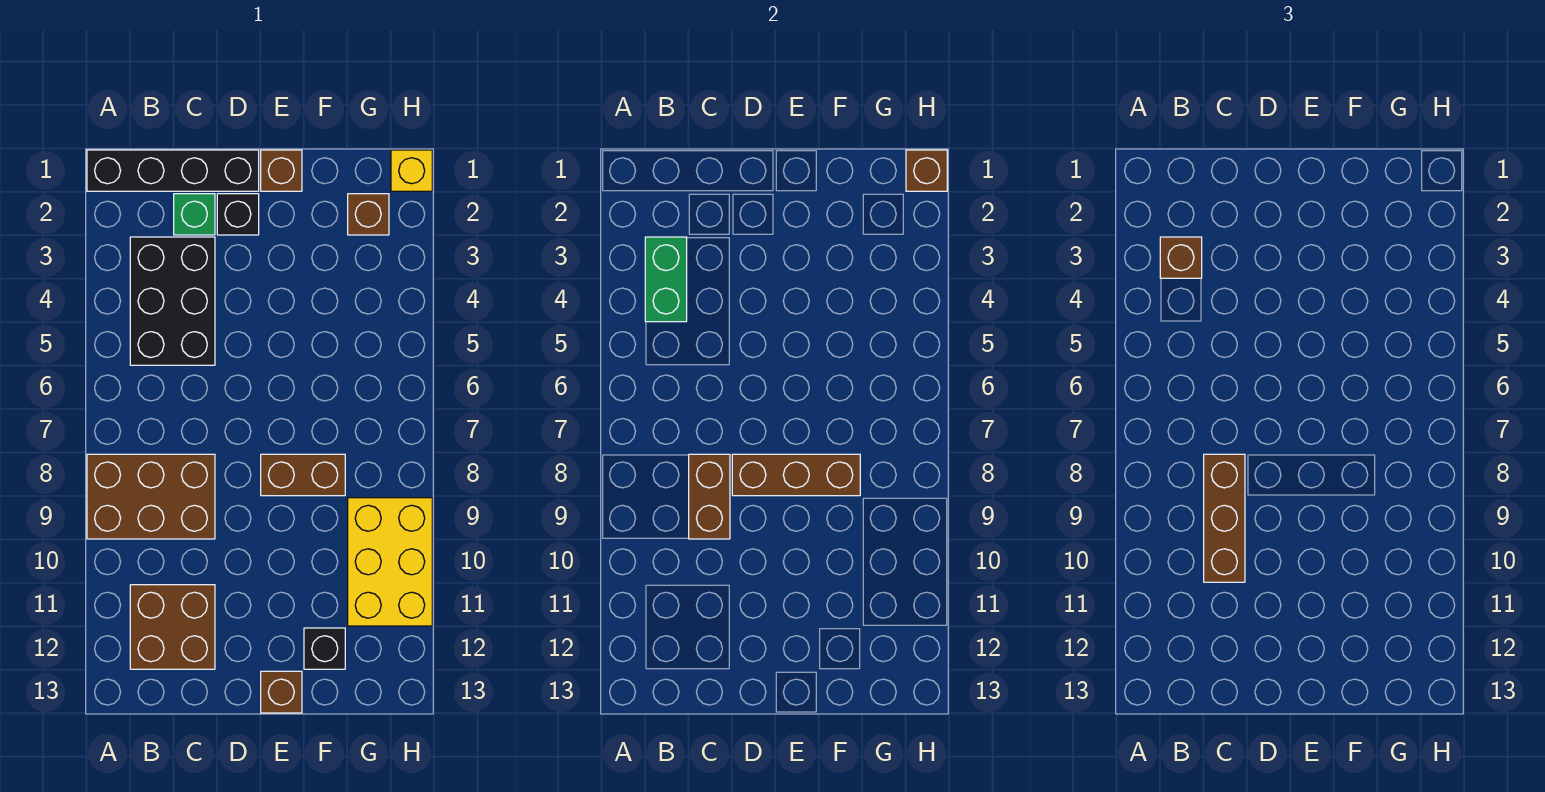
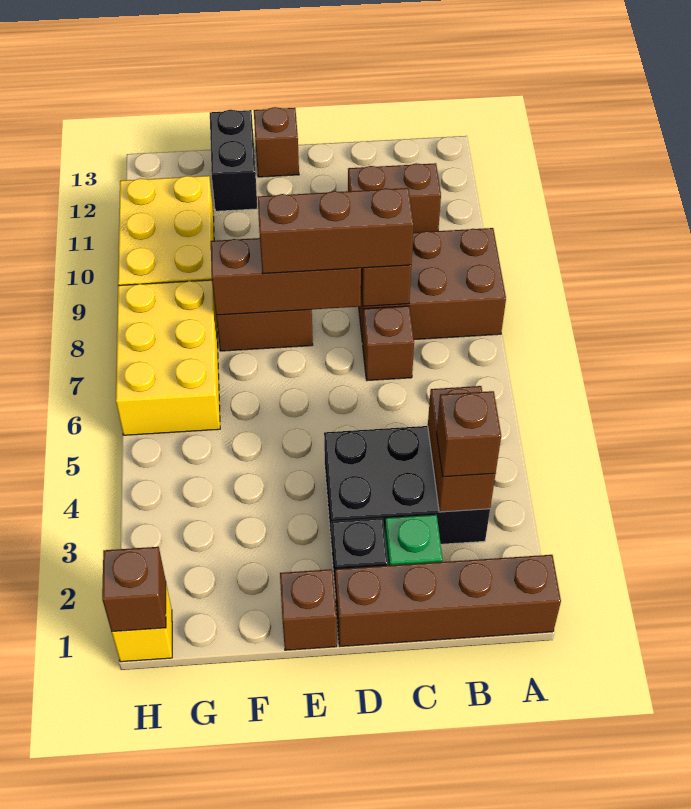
black 1x4 brick [87,150,259,191] -> brown 1x4 brick [335,555,561,646]
black 2x3 brick [130,237,215,365] -> black 2x3 brick turned to [324,426,490,549]
green 1x2 brick [645,237,687,322] -> brown 1x2 brick [428,386,495,512]
brown 2x2 brick [130,585,215,669] -> brown 1x2 brick [348,163,441,232]
brown 1x3 brick [1204,454,1245,582] -> brown 1x3 brick turned to [258,188,414,274]
black 1x1 brick [304,628,345,669] -> black 1x2 brick [210,110,258,211]
brown 1x1 brick [348,194,389,235] -> brown 1x1 brick moved to [363,306,414,381]
none -> yellow 2x3 brick [116,280,220,435]

